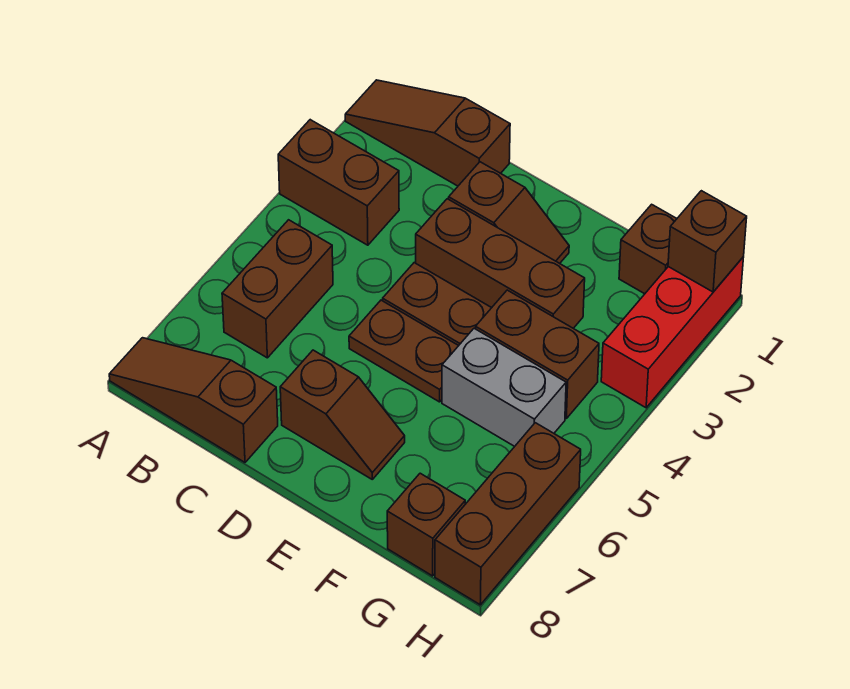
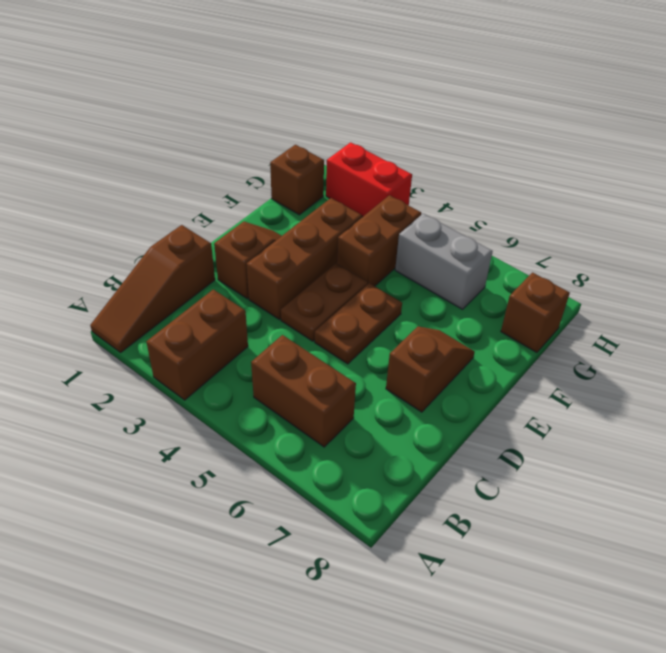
brown 1x3 slope [109,338,278,462] -> none
grey 1x2 brick [442,328,566,446] -> grey 1x2 brick turned to [395,214,493,309]
red 1x3 brick [601,257,744,408] -> red 1x2 brick [326,142,412,217]
brown 1x1 brick [668,191,747,292] -> none
brown 1x3 brick [435,423,581,605] -> none

